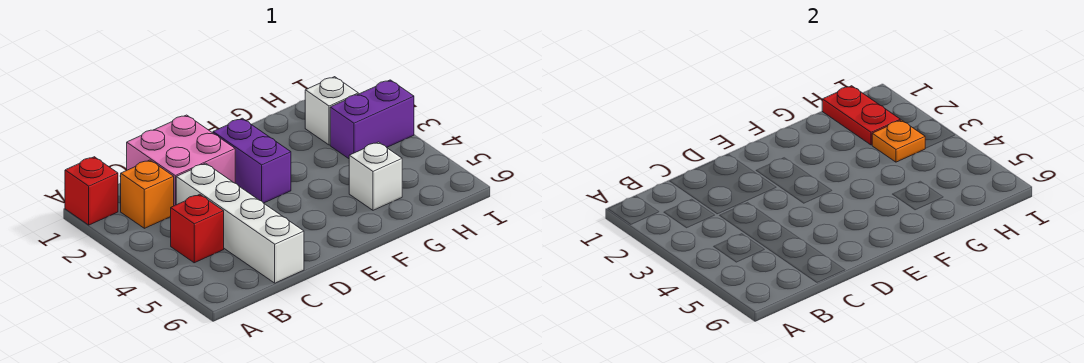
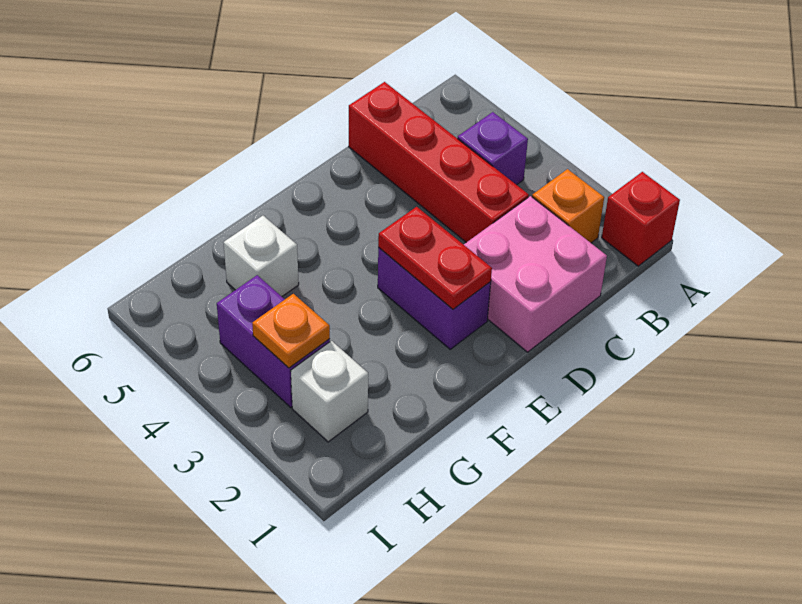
red 1x1 brick [171,194,224,263] -> purple 1x1 brick [458,112,528,185]
white 1x4 brick [176,163,304,283] -> red 1x4 brick [349,82,529,242]
red 1x2 plate [822,86,900,145] -> red 1x2 plate moved to [378,207,492,309]
purple 1x2 brick [330,80,414,159] -> purple 1x2 brick turned to [217,275,330,407]

